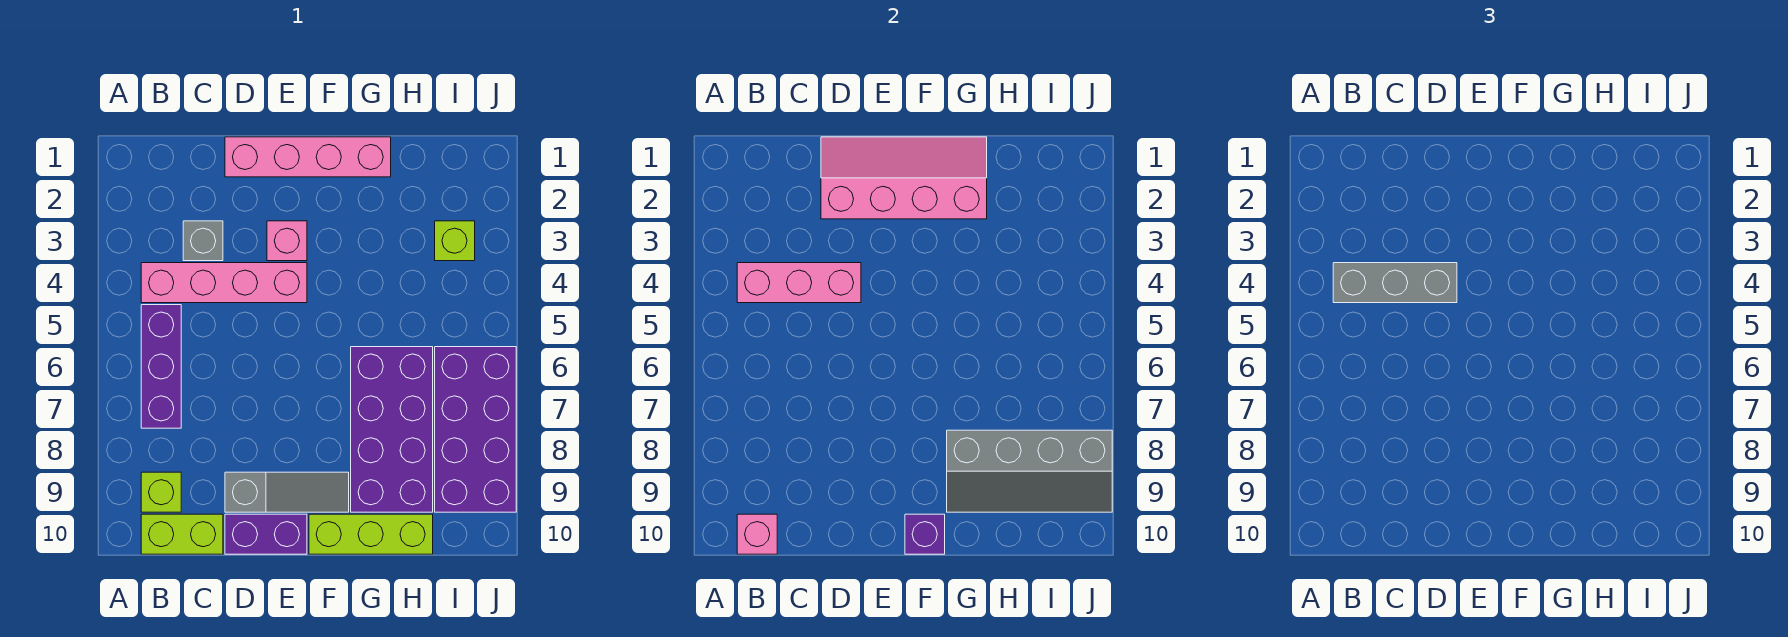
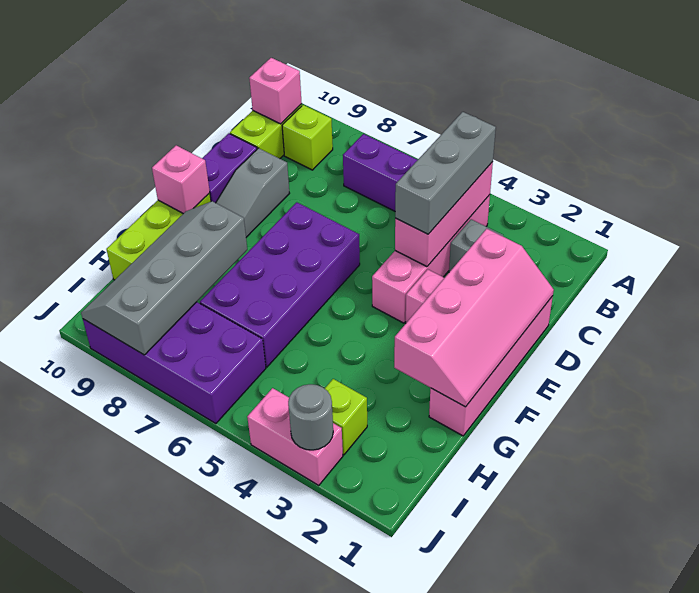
purple 1x1 brick [905,514,945,554] -> pink 1x1 brick [152,145,210,214]
purple 2x4 brick [351,347,433,512] -> purple 2x4 brick turned to [200,202,360,367]
none -> pink 1x2 brick [247,388,343,485]
none -> grey 1x1 round brick [288,384,333,450]

